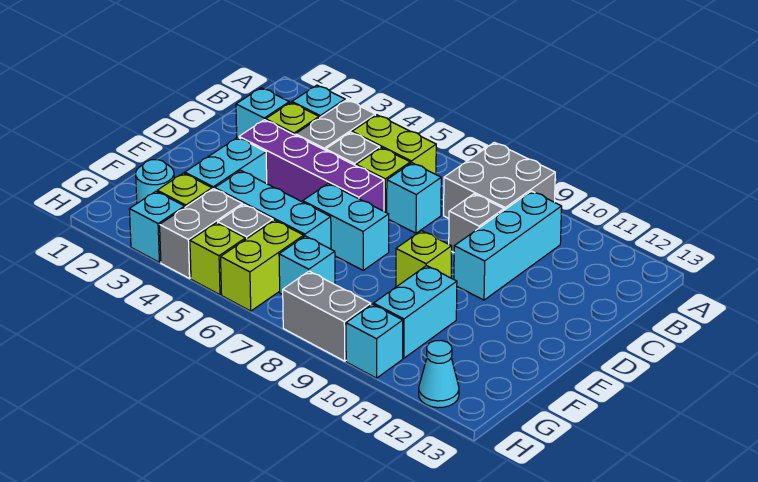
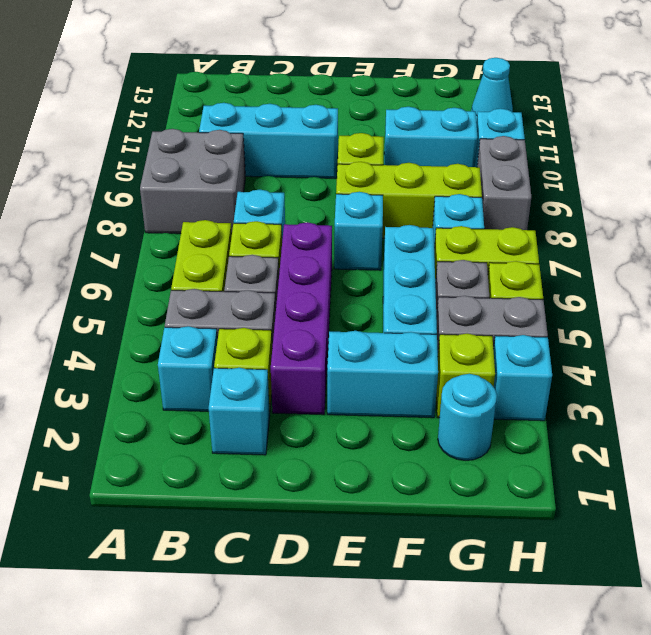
grey 1x1 brick [449,194,504,252] -> none
cyan 1x2 brick [303,183,389,270] -> cyan 1x1 brick [334,192,383,270]
none -> lime 1x3 brick [336,162,482,238]

